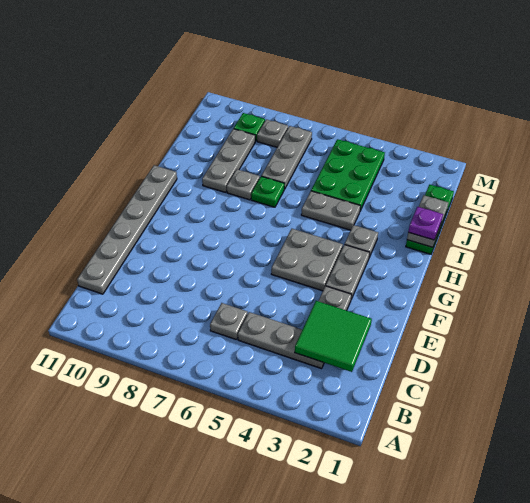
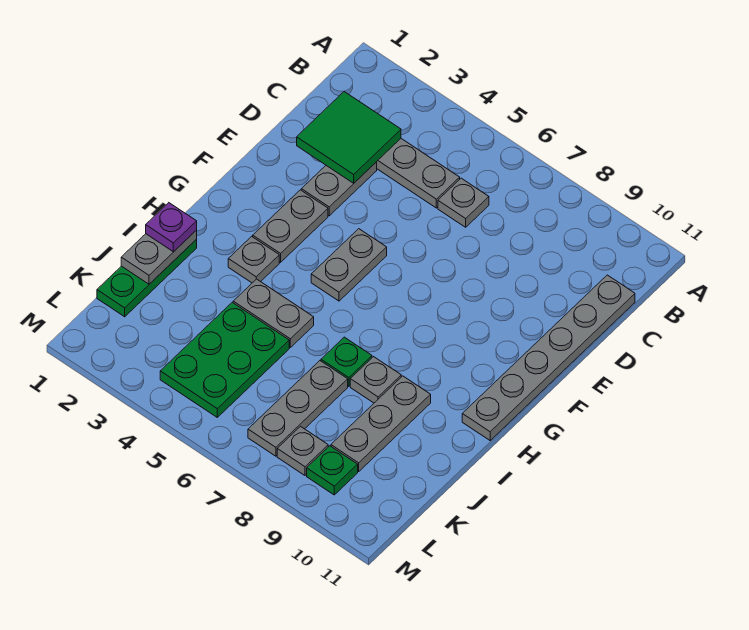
grey 2x2 plate [271,229,343,291] -> grey 1x2 plate [311,229,387,301]

